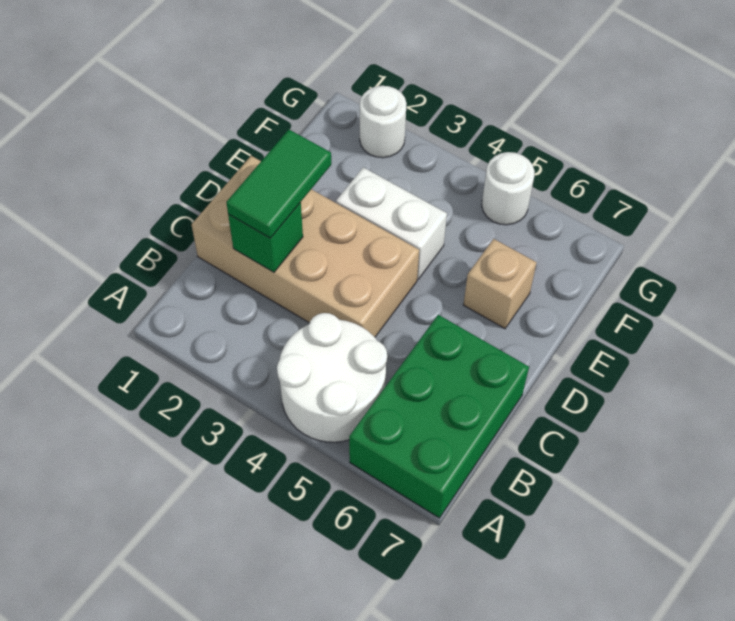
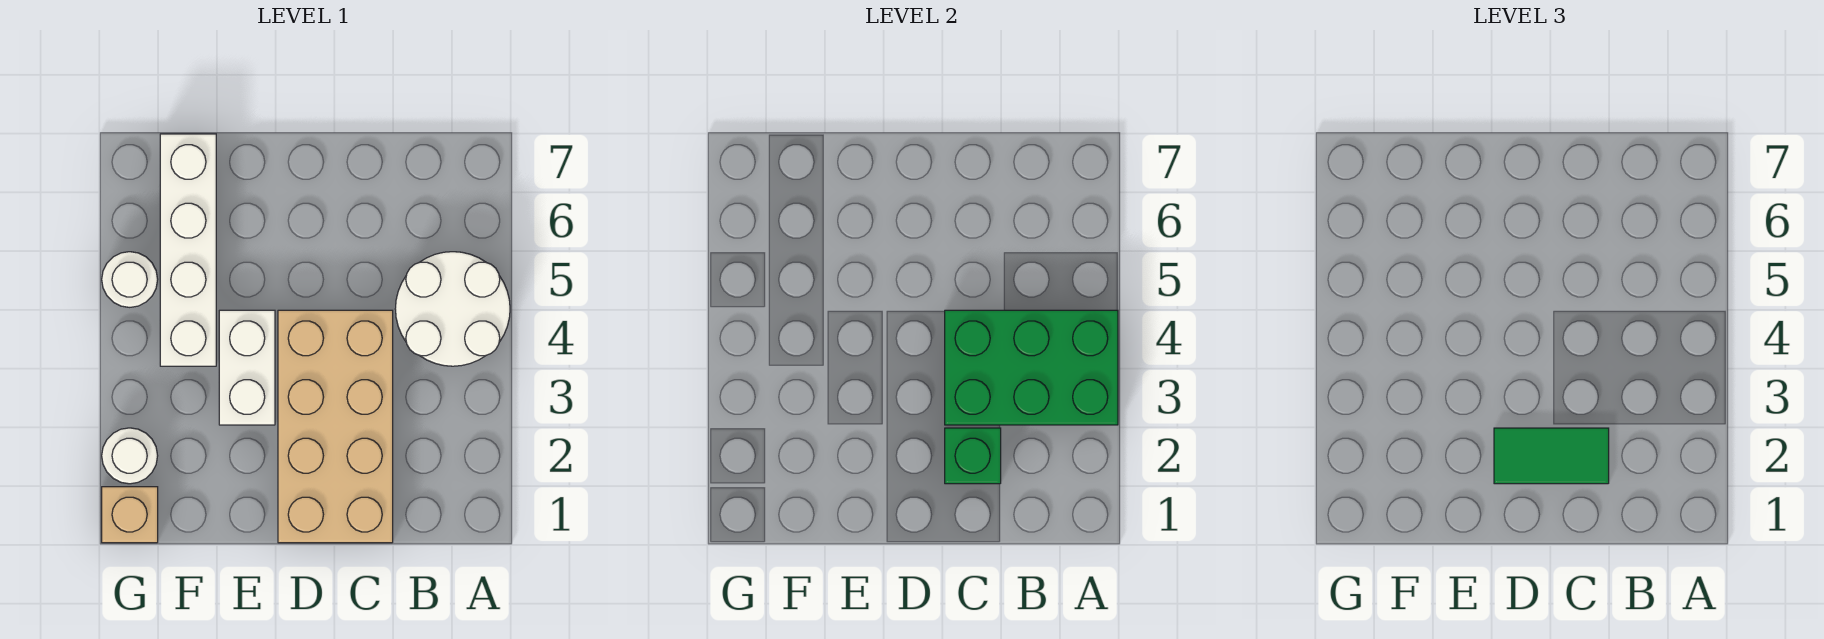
green 2x3 brick [349,315,529,518] -> green 2x3 brick moved to [945,310,1118,425]
tan 1x1 brick [463,239,537,329] -> tan 1x1 brick moved to [102,487,158,543]
none -> white 1x4 brick [160,134,216,366]

